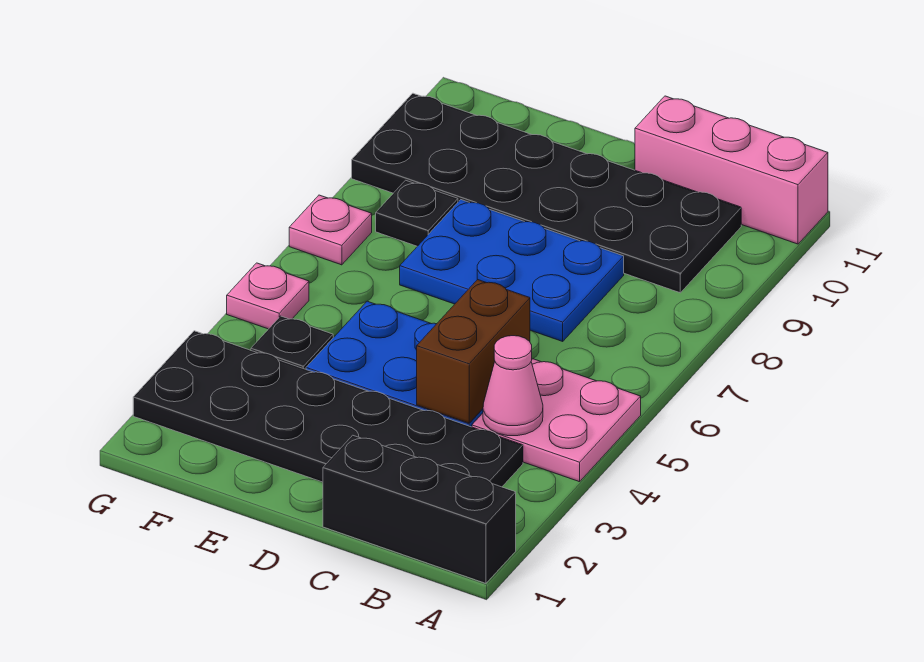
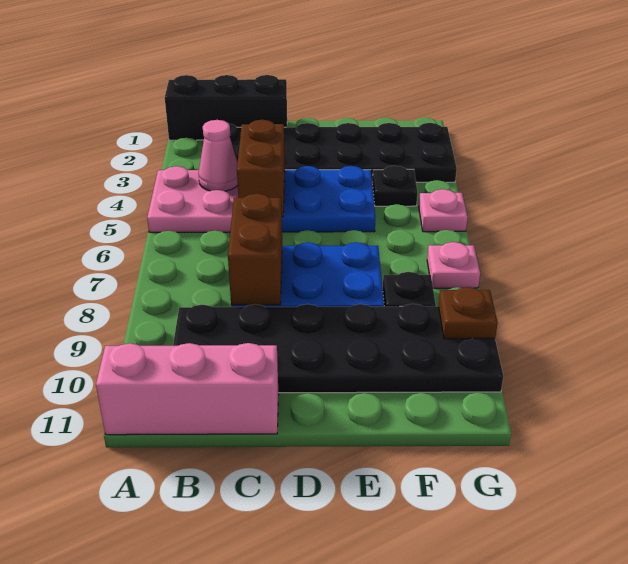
none -> brown 1x2 brick [228,194,282,305]
none -> brown 1x1 plate [439,287,498,339]

